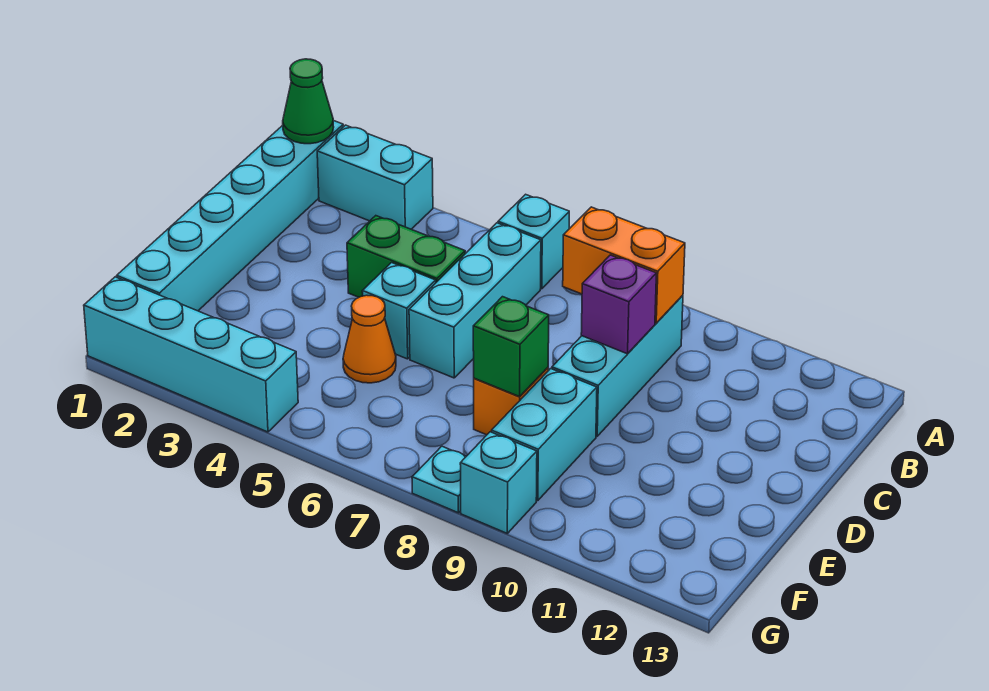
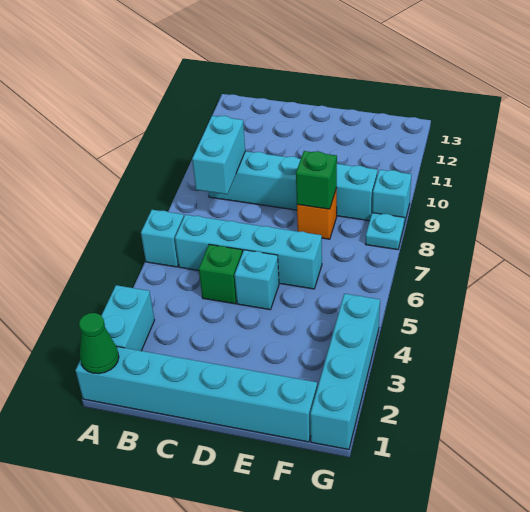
cyan 1x3 brick [409,223,541,378] -> cyan 1x4 brick [175,215,322,289]
orange 1x2 brick [563,207,685,323] -> cyan 1x2 brick [192,116,245,194]
green 1x2 brick [347,216,465,297] -> green 1x1 brick [199,244,242,304]
purple 1x1 brick [581,255,656,354] -> none
orange 1x1 cone [343,295,396,383] -> none

